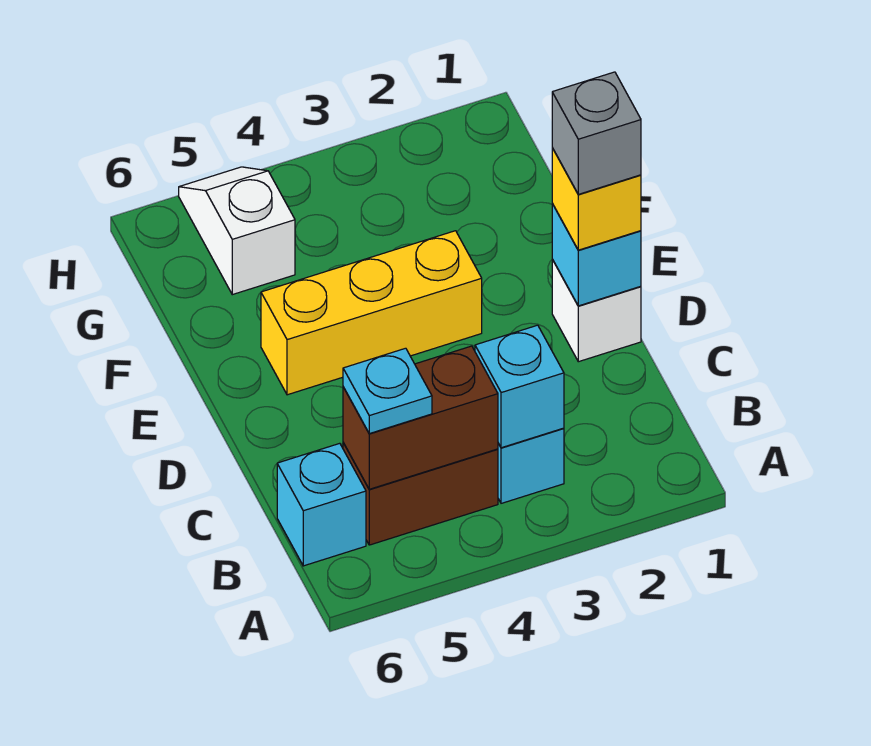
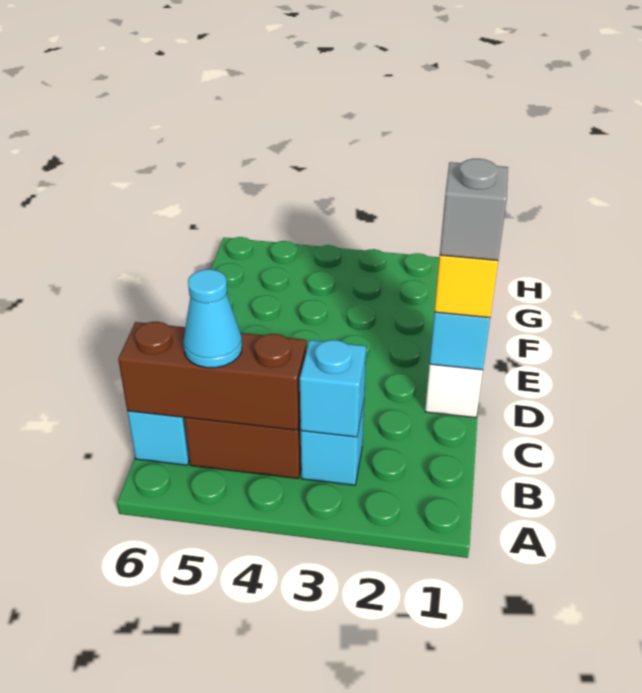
brown 1x2 brick [343,346,498,489] -> brown 1x3 brick [118,322,307,430]
cyan 1x1 plate [343,348,432,434] -> cyan 1x1 cone [183,269,242,368]
yellow 1x3 brick [261,231,482,395] -> none
white 1x2 slope [179,167,295,295] -> none

